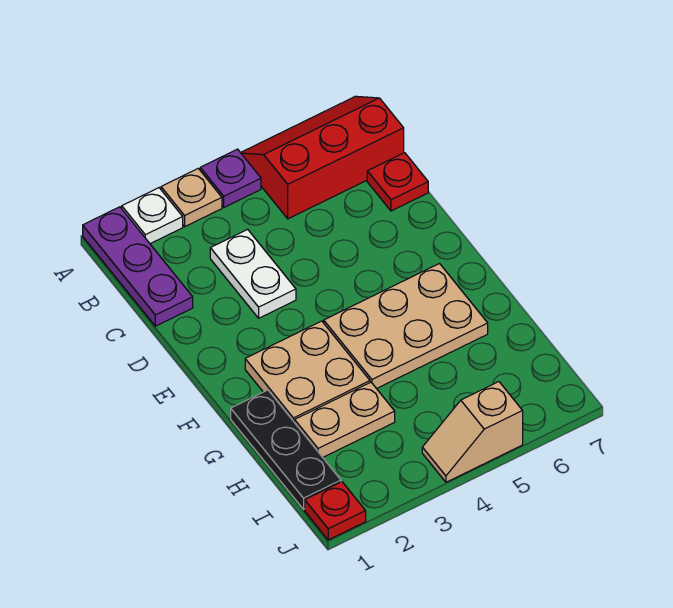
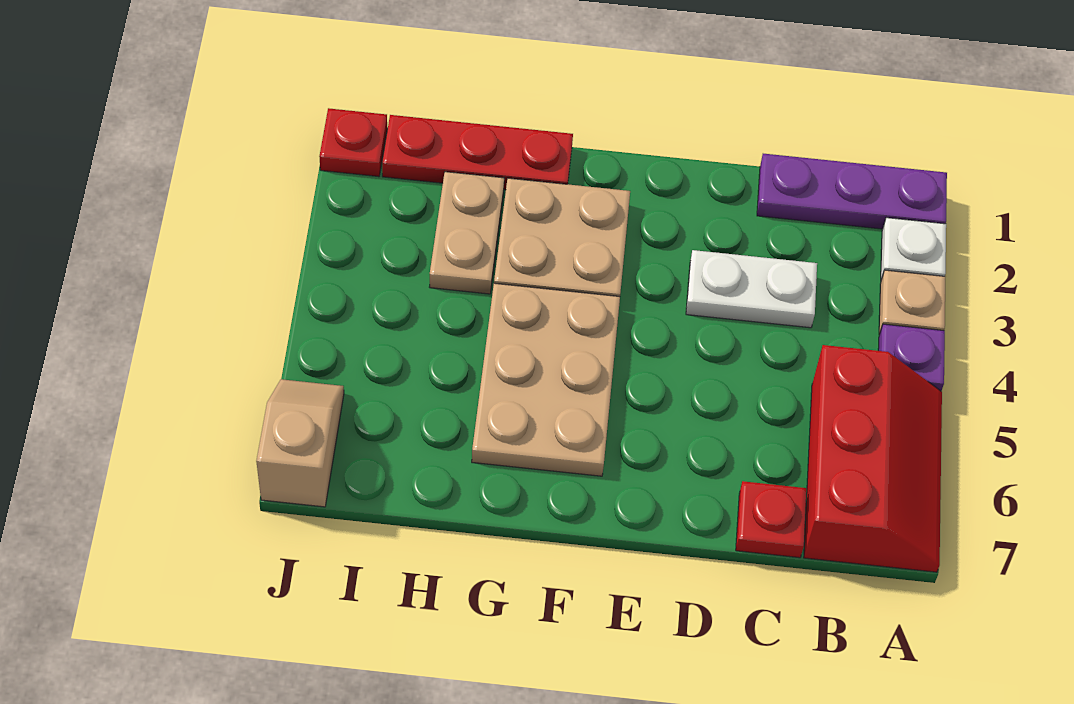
black 1x3 plate [231,390,341,509] -> red 1x3 plate [382,115,573,190]
tan 1x2 slope [422,382,523,482] -> tan 1x2 slope moved to [256,379,344,507]

